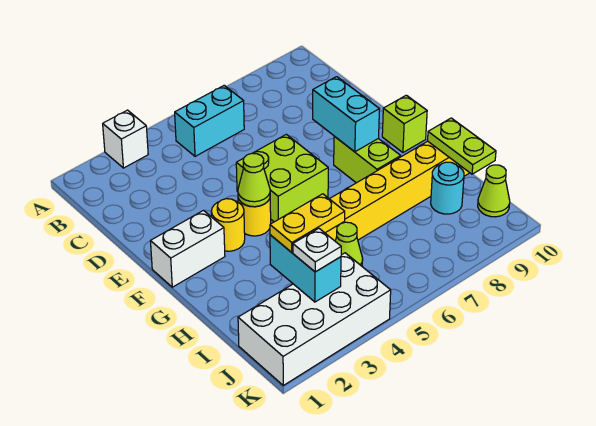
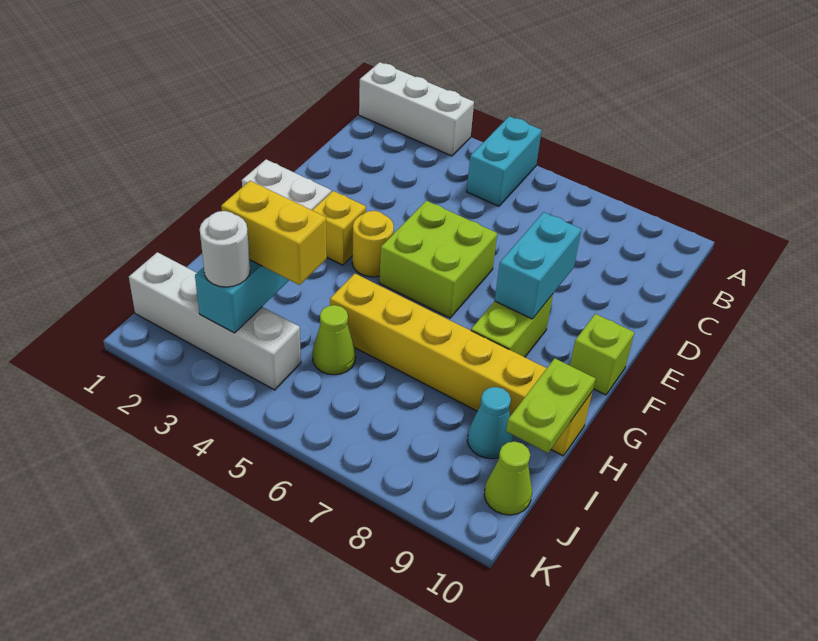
white 1x1 brick [103,110,148,168] -> white 1x3 brick [359,62,474,156]
cyan 1x2 brick [175,85,244,156] -> cyan 1x2 brick turned to [467,116,542,206]
yellow 1x1 round brick [211,199,245,251] -> yellow 1x1 brick [312,191,366,265]
lime 1x1 cone [238,153,270,207] -> none
yellow 1x2 plate [270,194,345,252] -> yellow 1x2 brick [221,181,327,285]
cyan 1x1 round brick [431,162,464,214] -> cyan 1x1 cone [467,387,513,459]
white 2x4 brick [238,253,391,385] -> white 1x4 brick [129,252,301,390]
white 1x1 plate [293,228,341,272] -> white 1x1 round brick [200,211,250,287]

